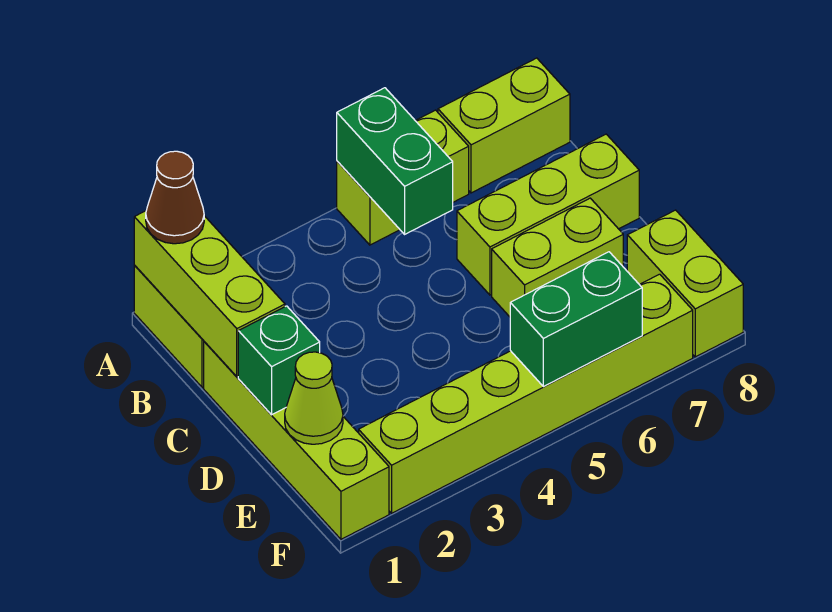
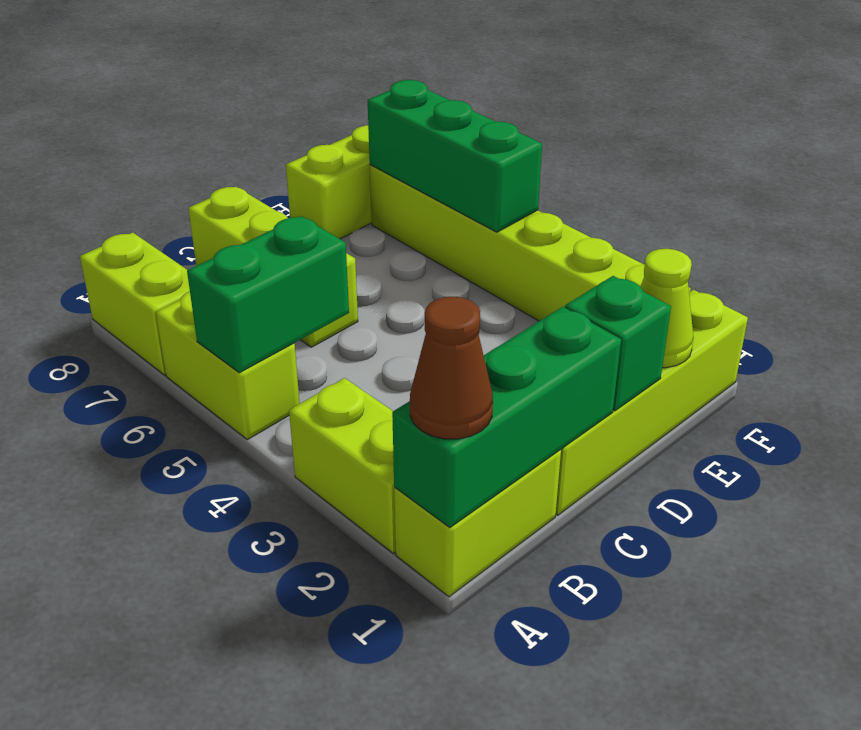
lime 1x3 brick [134,211,285,377] -> green 1x3 brick [392,307,621,527]
lime 1x2 brick [492,198,623,317] -> lime 1x2 brick moved to [289,378,396,553]
green 1x2 brick [510,252,642,387] -> green 1x3 brick [368,80,542,232]

